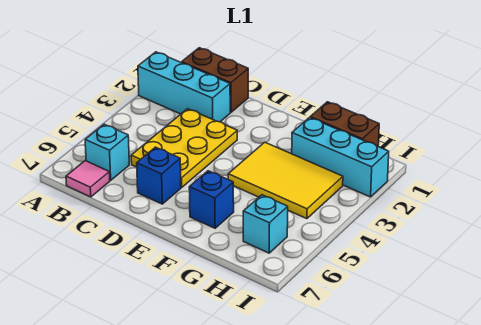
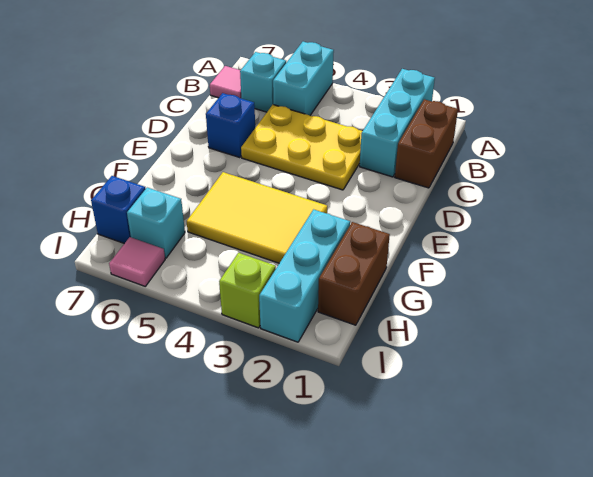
none -> cyan 1x2 brick [273,42,334,115]
yellow 2x3 tile [228,142,343,219] -> yellow 2x3 tile turned to [187,172,327,263]
blue 1x1 brick [189,171,234,228] -> blue 1x1 brick moved to [91,176,146,243]
none -> lime 1x1 brick [219,253,276,328]
none -> pink 1x1 tile [109,237,165,286]

